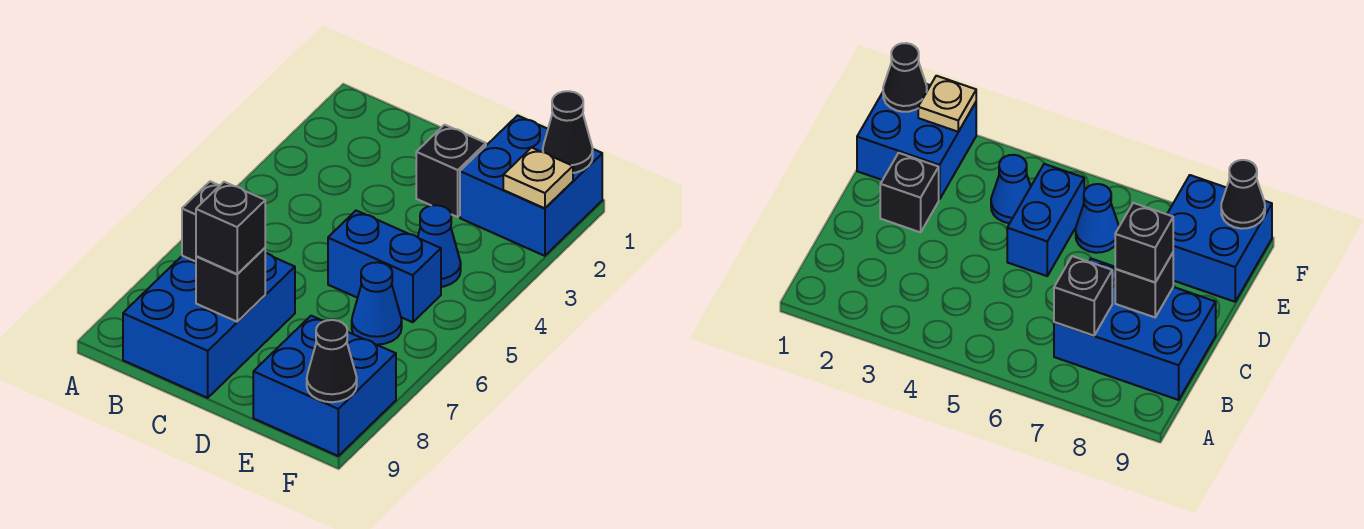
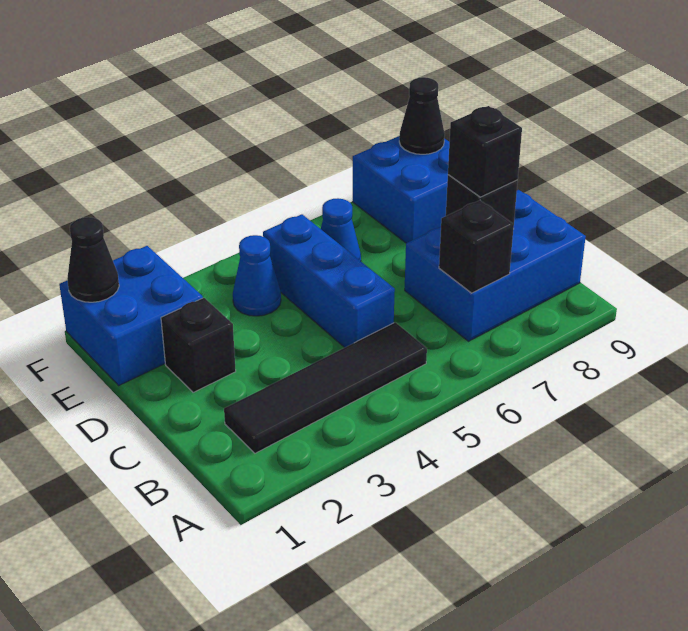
none -> black 1x4 tile [224,322,427,453]
blue 1x2 brick [328,211,441,322] -> blue 1x3 brick [263,214,395,348]
tan 1x1 plate [503,147,573,208] -> none

